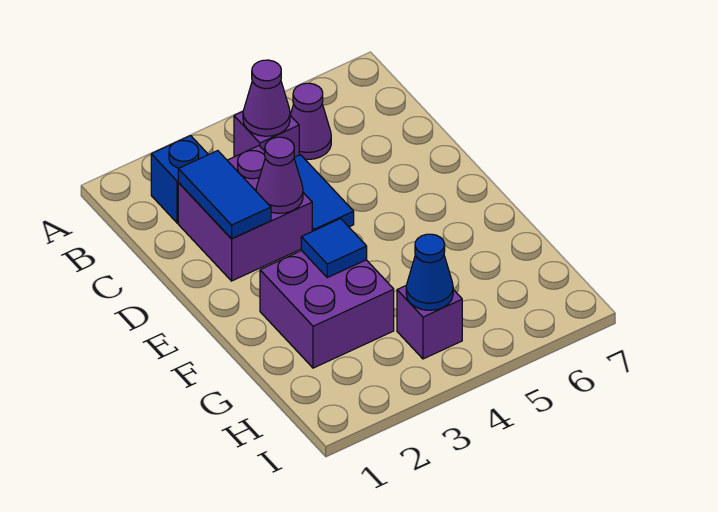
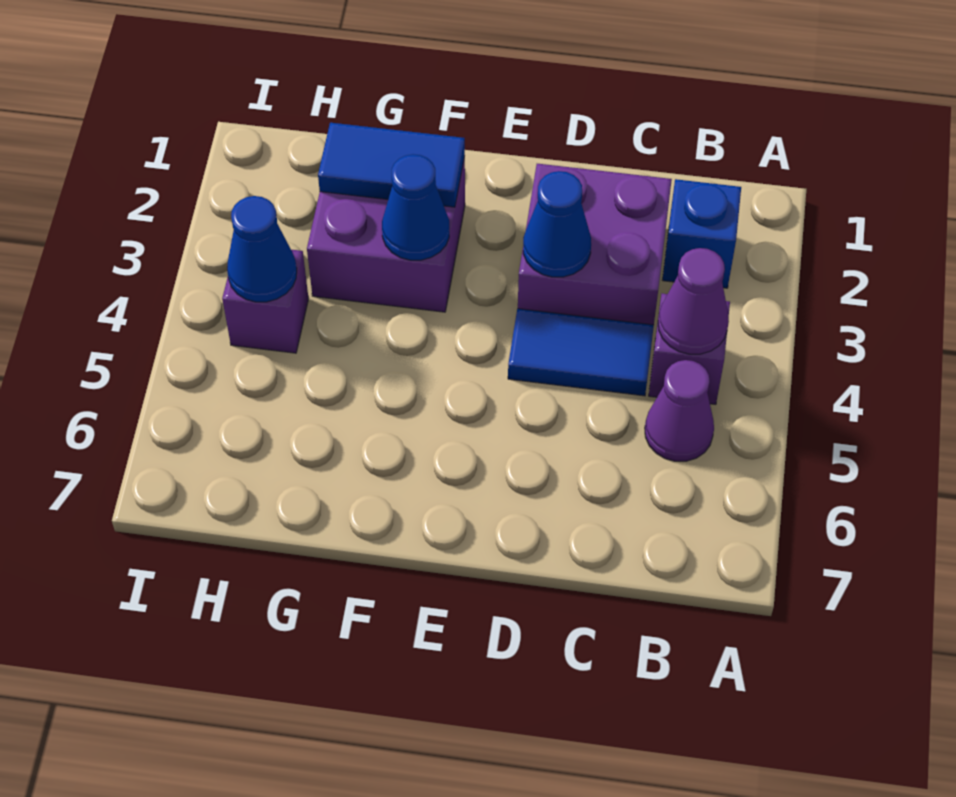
blue 1x2 tile [178,151,271,239] -> blue 1x2 tile moved to [318,123,465,207]
purple 1x1 cone [256,137,303,213] -> blue 1x1 cone [523,171,591,277]
blue 1x1 tile [301,219,367,278] -> blue 1x1 cone [382,154,449,260]

